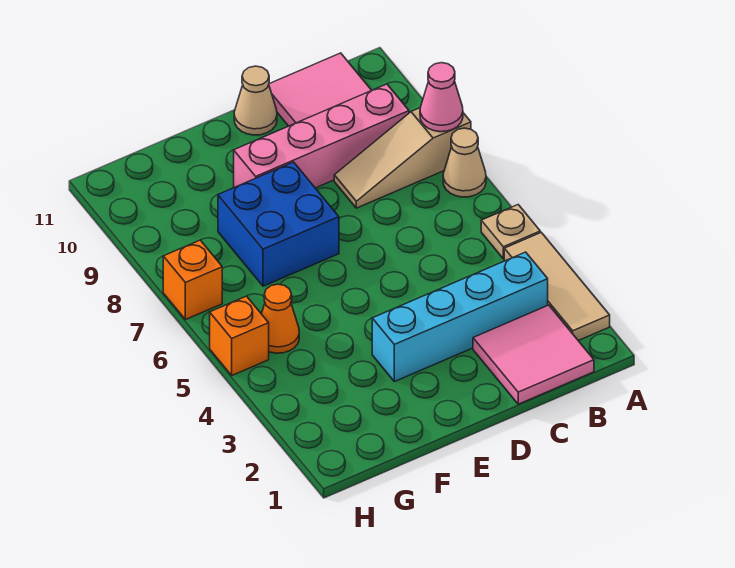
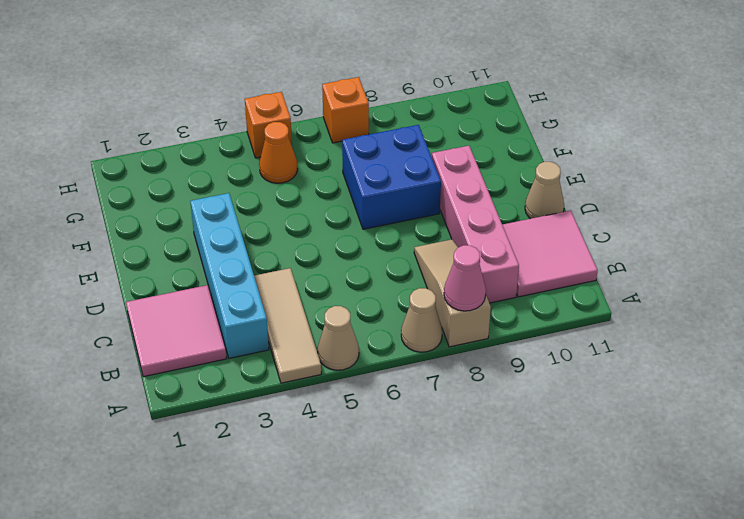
tan 1x3 tile [504,232,610,341] -> tan 1x3 tile turned to [254,268,321,383]
tan 1x1 plate [481,205,540,259] -> tan 1x1 cone [318,306,359,370]

